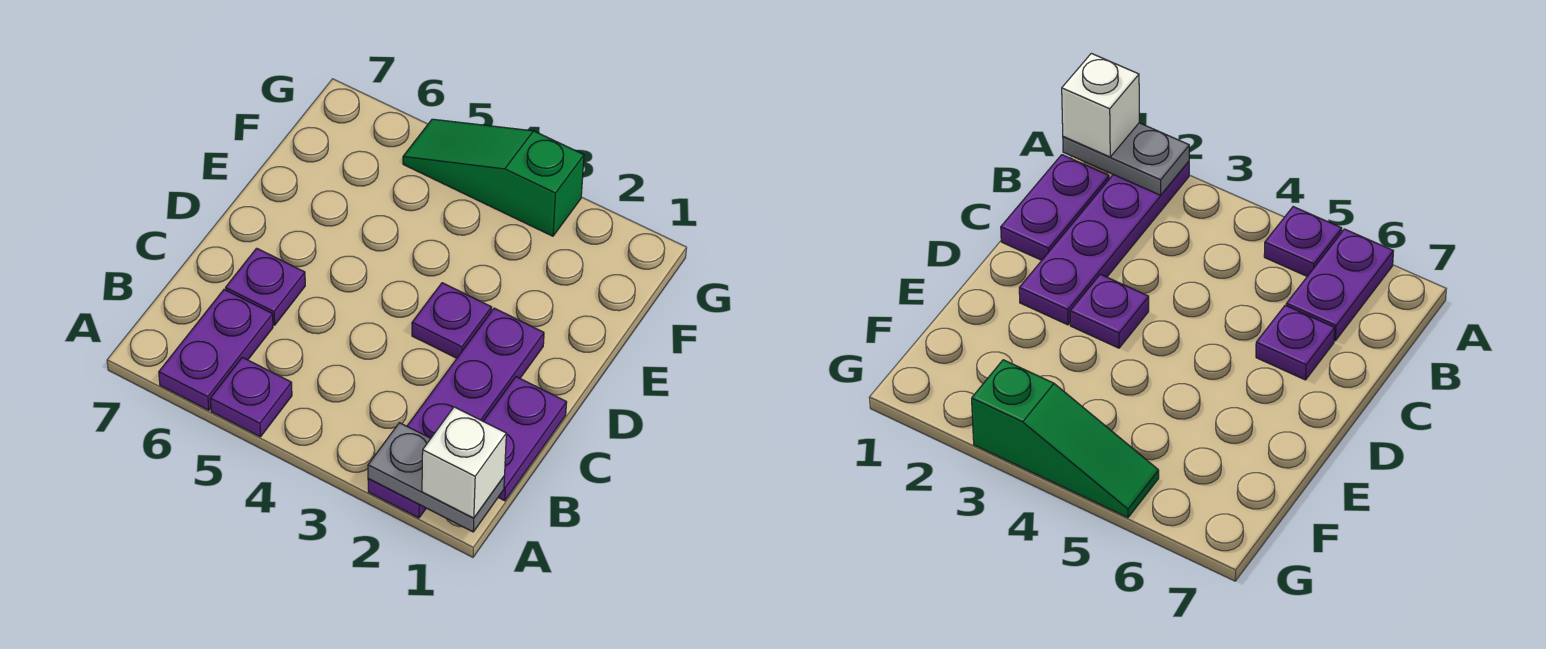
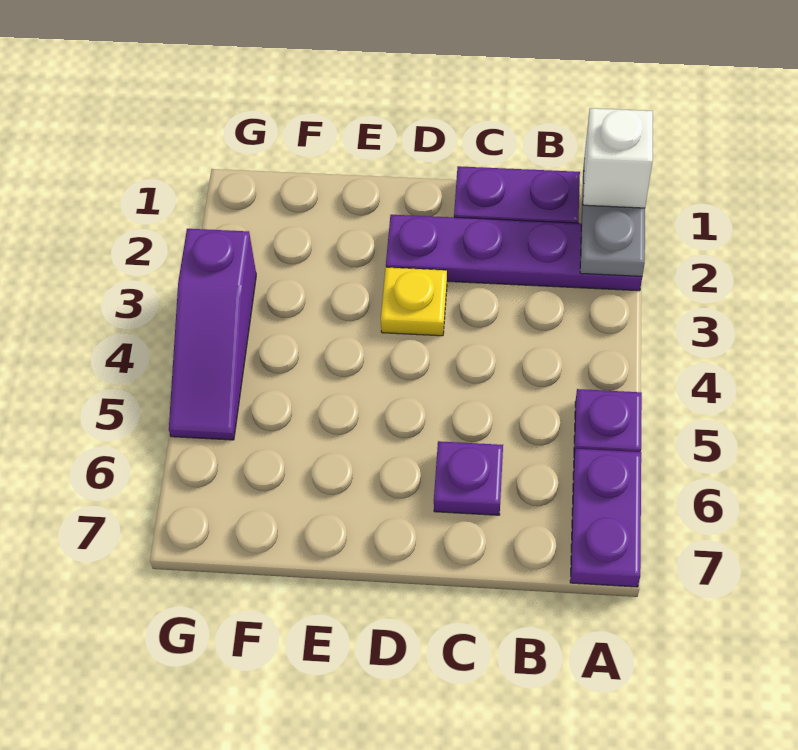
purple 1x2 plate [159,290,273,410] -> purple 1x2 plate turned to [570,449,641,587]
purple 1x1 plate [412,283,492,358] -> yellow 1x1 plate [381,267,447,336]
green 1x3 slope [403,119,584,236] -> purple 1x3 slope [169,229,256,440]

